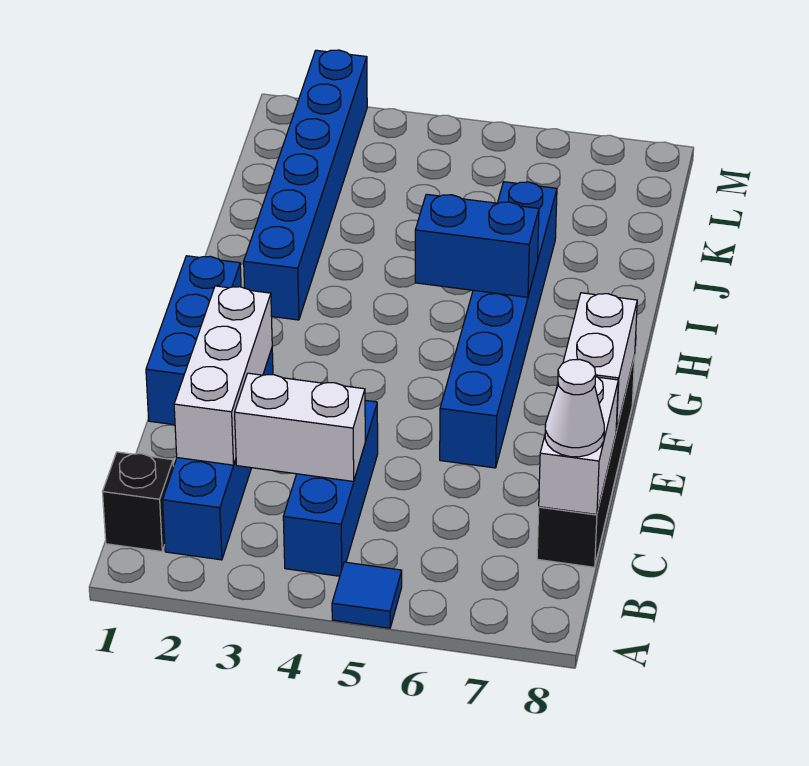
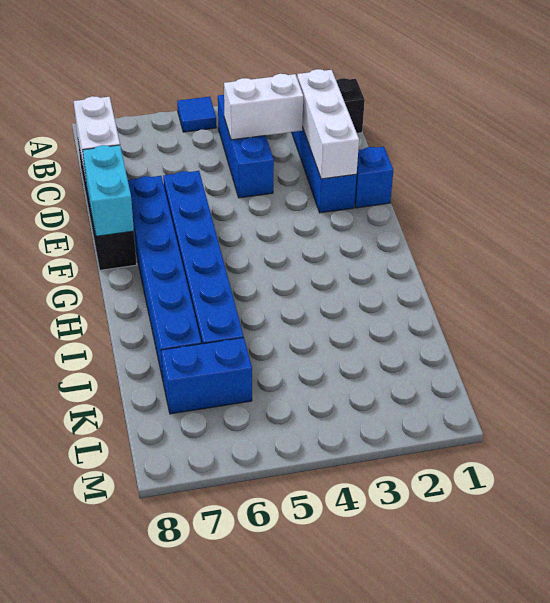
white 1x1 cone [545,359,604,457] -> none
blue 1x3 brick [146,256,241,425] -> blue 1x1 brick [354,147,393,208]
white 1x2 brick [563,293,637,431] -> cyan 1x2 brick [83,145,134,236]
blue 1x6 brick [244,50,367,320] -> blue 1x6 brick moved to [128,176,201,379]
blue 1x2 brick [415,194,539,297] -> blue 1x2 brick moved to [161,338,252,414]

